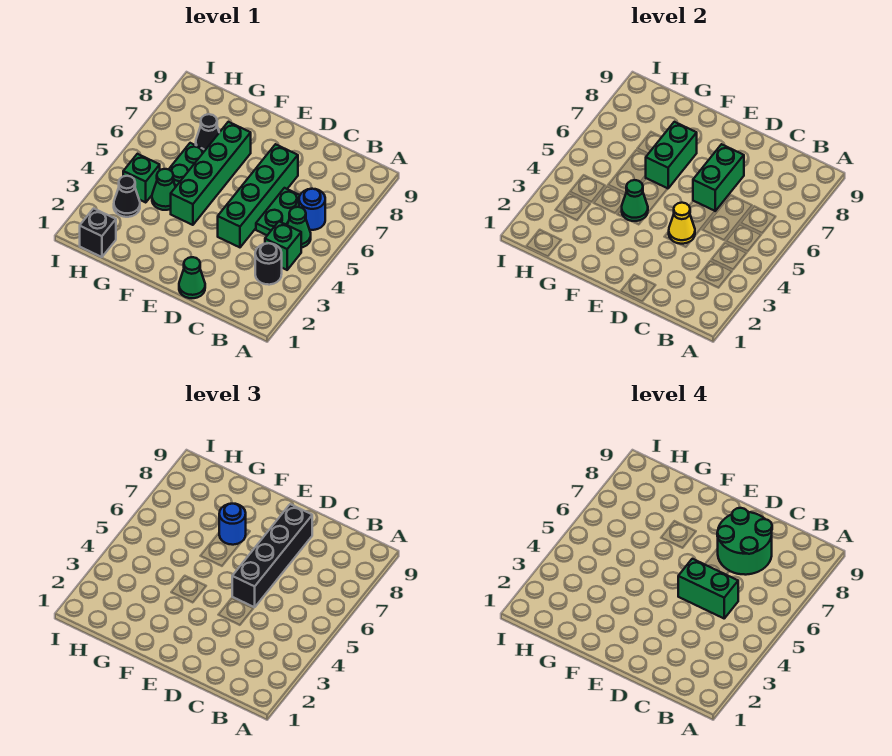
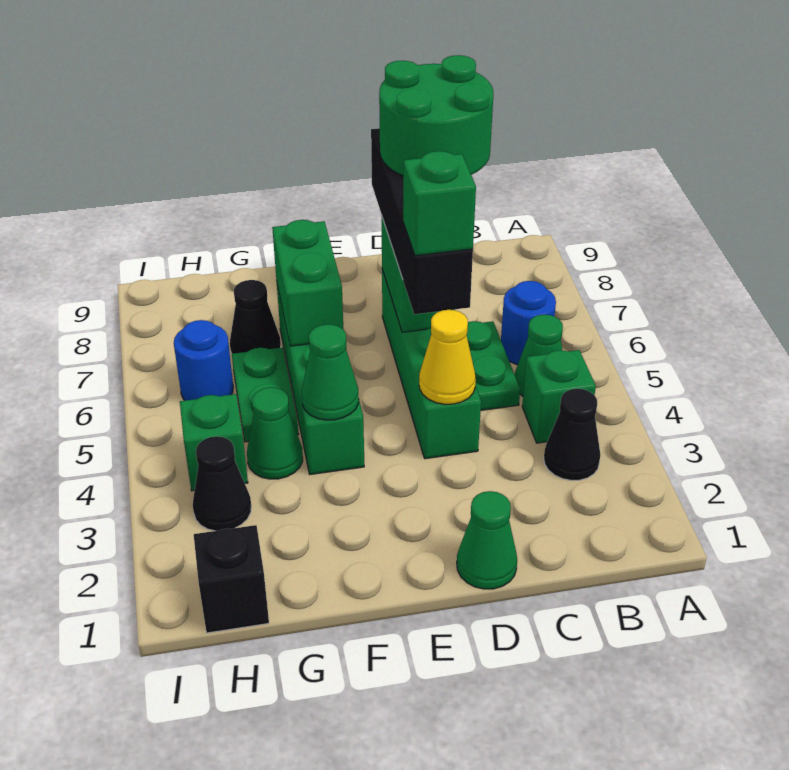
black 1x1 round brick [255,243,282,285] -> black 1x1 cone [544,389,600,480]
green 1x2 brick [678,559,738,618] -> green 1x1 brick [403,151,476,256]
blue 1x1 round brick [219,504,246,545] -> blue 1x1 round brick moved to [174,320,233,400]

